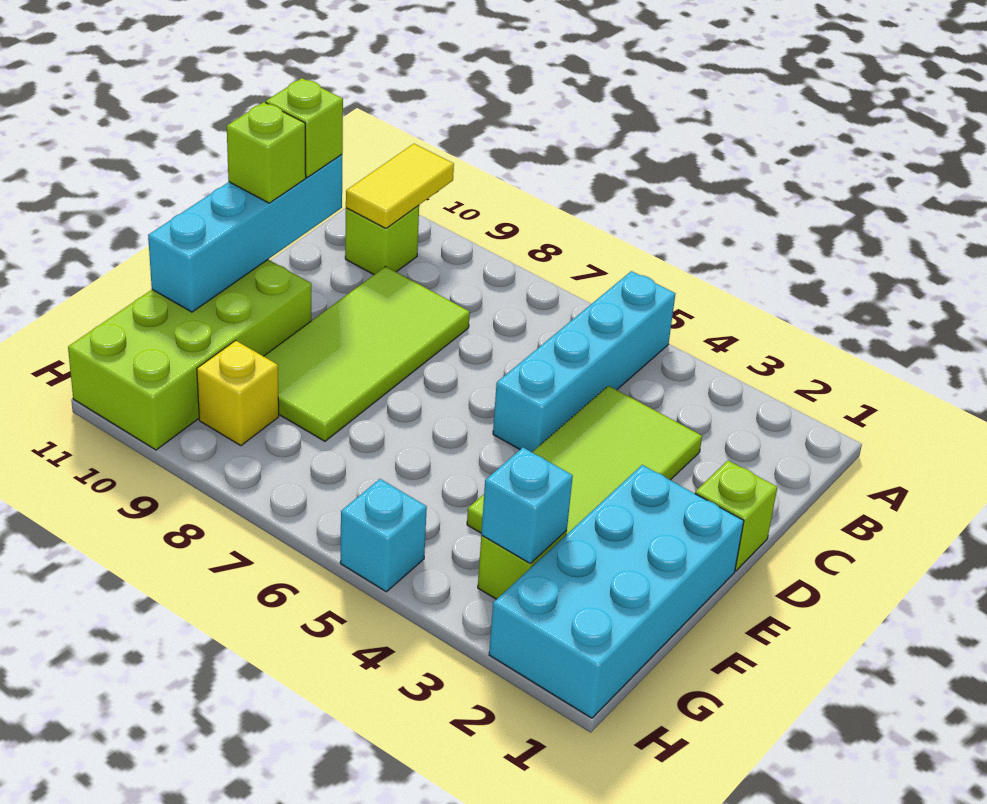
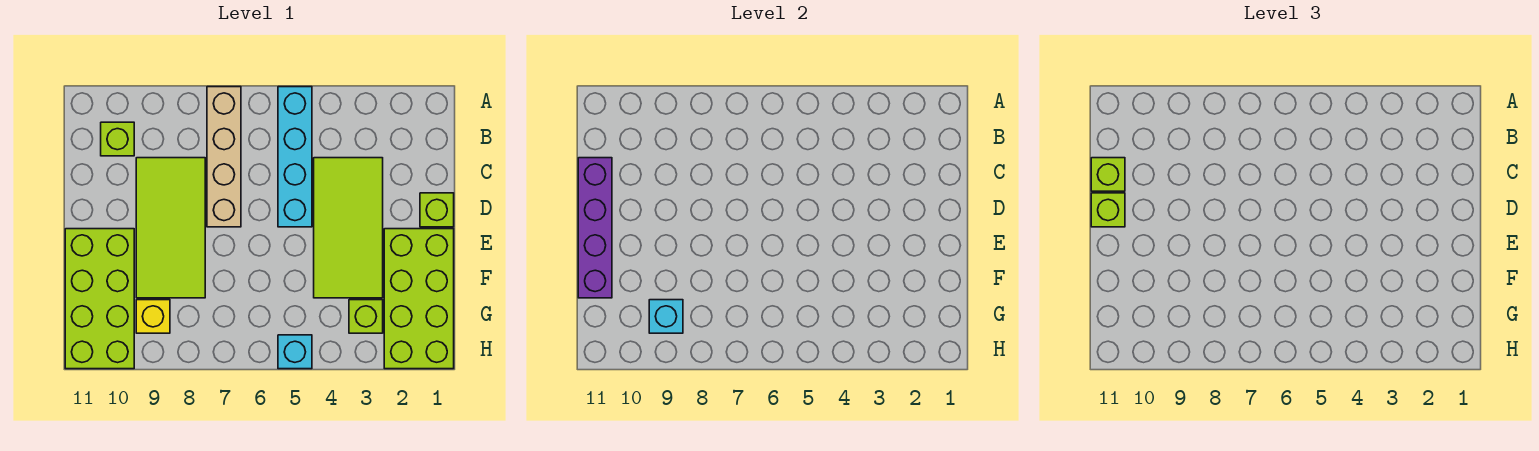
none -> tan 1x4 brick [207,87,241,227]
yellow 1x2 tile [346,144,454,228] -> none
cyan 1x4 brick [148,155,342,312] -> purple 1x4 brick [578,158,612,298]
cyan 2x4 brick [489,465,744,718] -> lime 2x4 brick [384,229,454,369]
cyan 1x1 brick [481,448,573,563] -> cyan 1x1 brick moved to [649,300,683,333]

